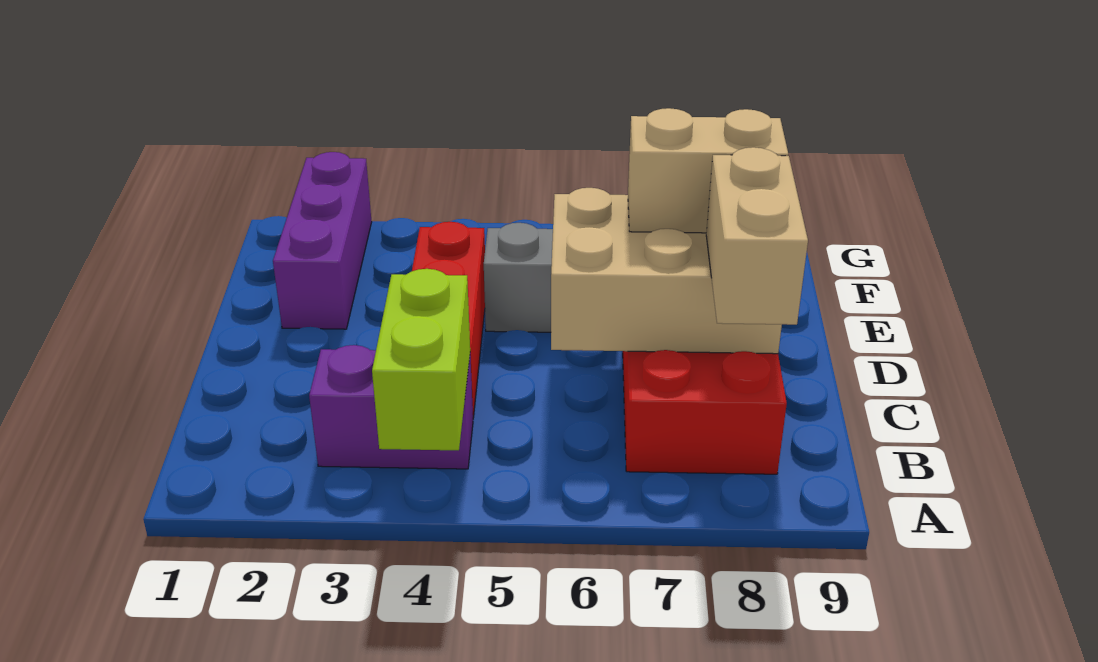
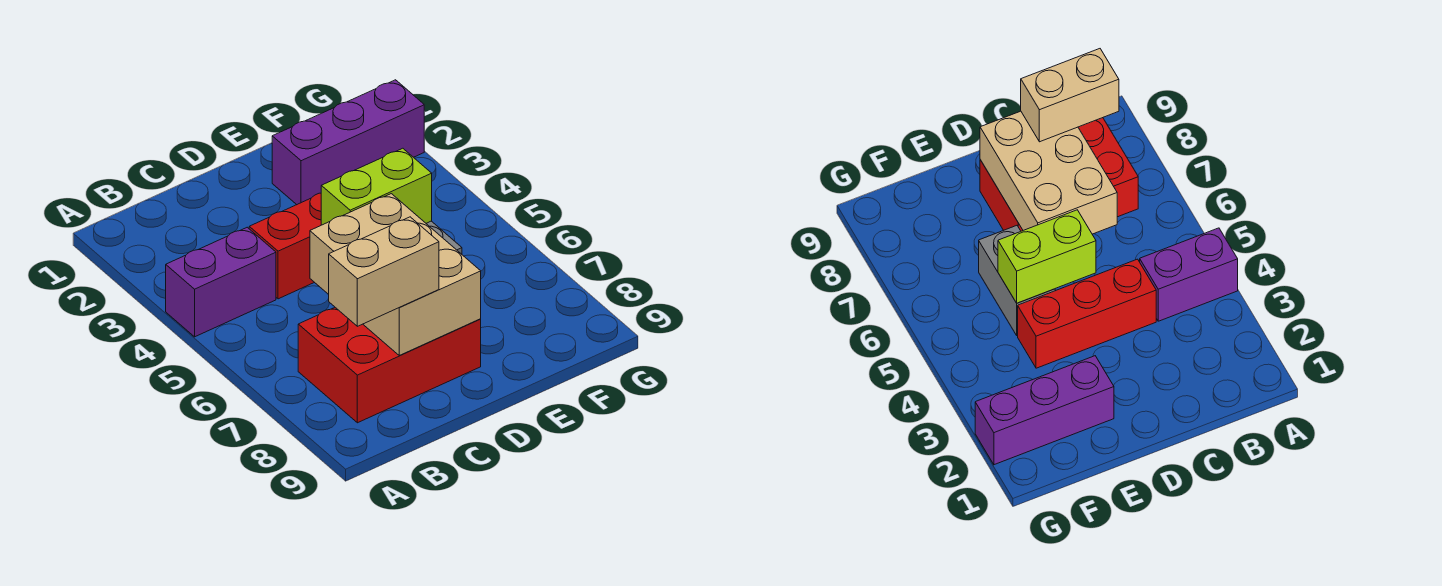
lime 1x2 brick [372,269,470,450] -> lime 1x2 brick moved to [321,148,432,225]
purple 1x2 brick [309,345,473,469] -> purple 1x2 brick turned to [166,227,276,337]
tan 1x2 brick [628,108,788,233] -> none

